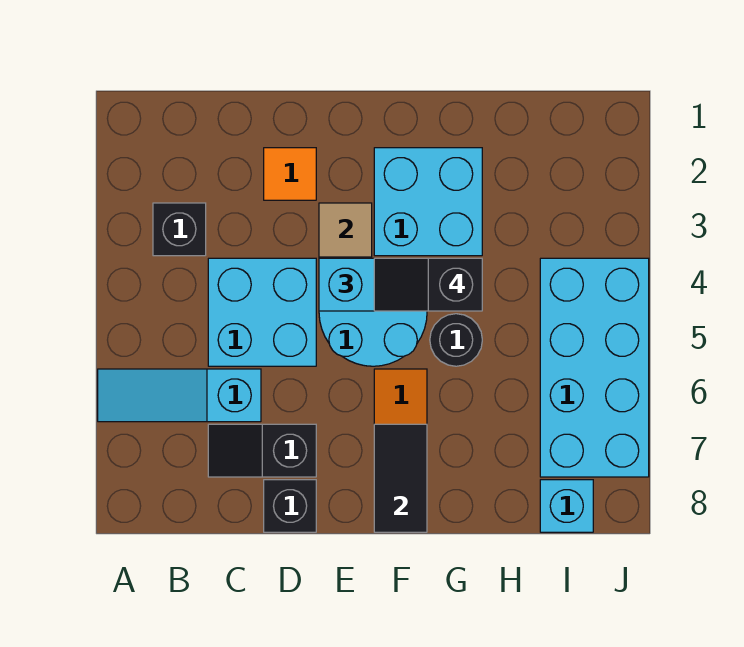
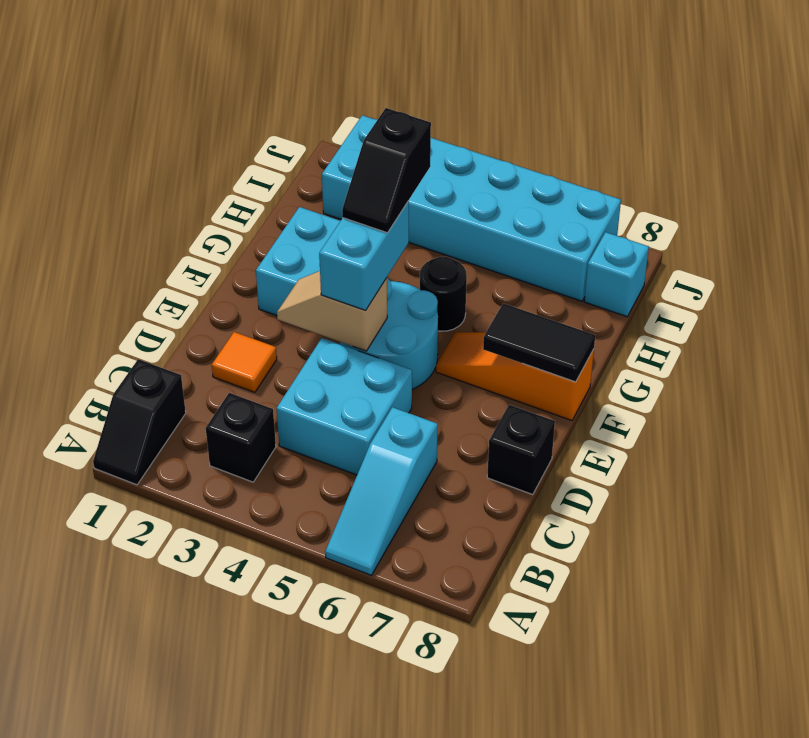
black 1x2 slope [208,424,316,477] -> black 1x2 slope moved to [93,359,186,485]
cyan 2x4 brick [540,258,649,477] -> cyan 2x6 brick [322,115,621,301]

